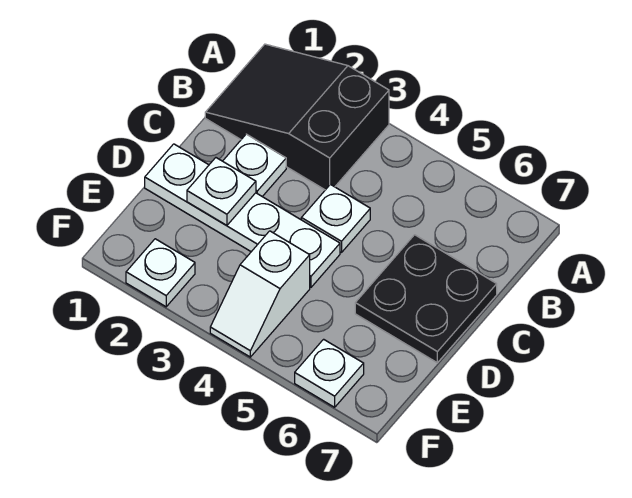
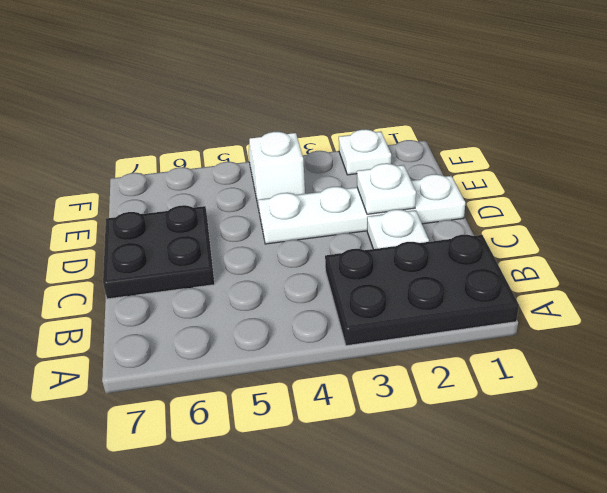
black 2x3 slope [205,44,389,190] -> black 2x3 plate [325,235,519,346]
white 1x1 plate [301,185,370,253] -> none
white 1x1 plate [295,339,364,407] -> none

